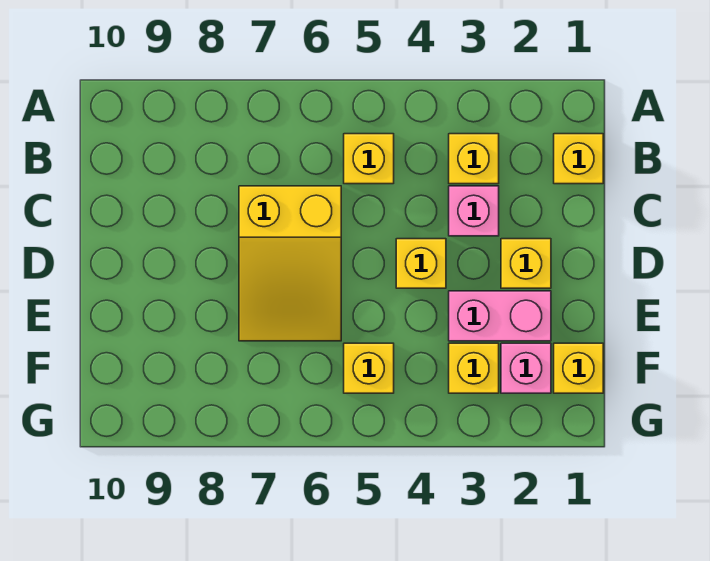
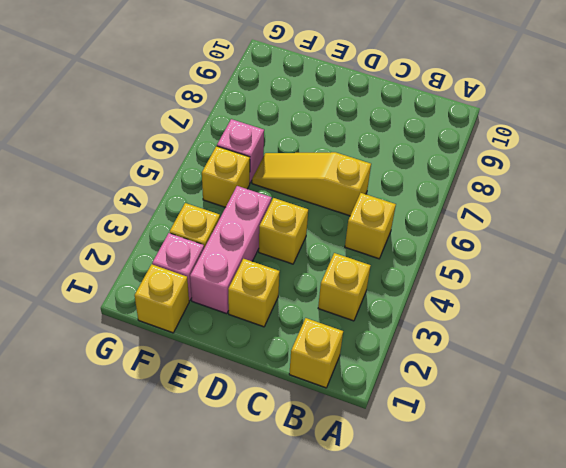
pink 1x1 brick [449,186,499,236] -> pink 1x1 brick moved to [217,119,264,183]
yellow 2x3 slope [239,186,341,341] -> yellow 1x3 slope [252,152,371,216]
pink 1x2 brick [449,291,551,341] -> pink 1x3 brick [190,186,272,314]

